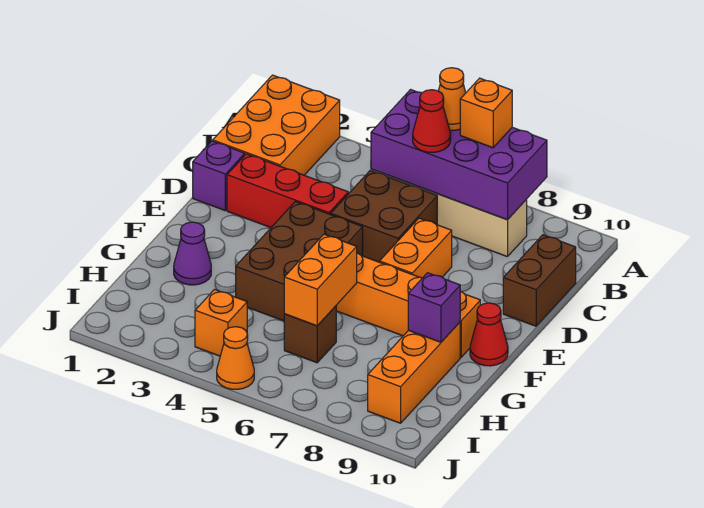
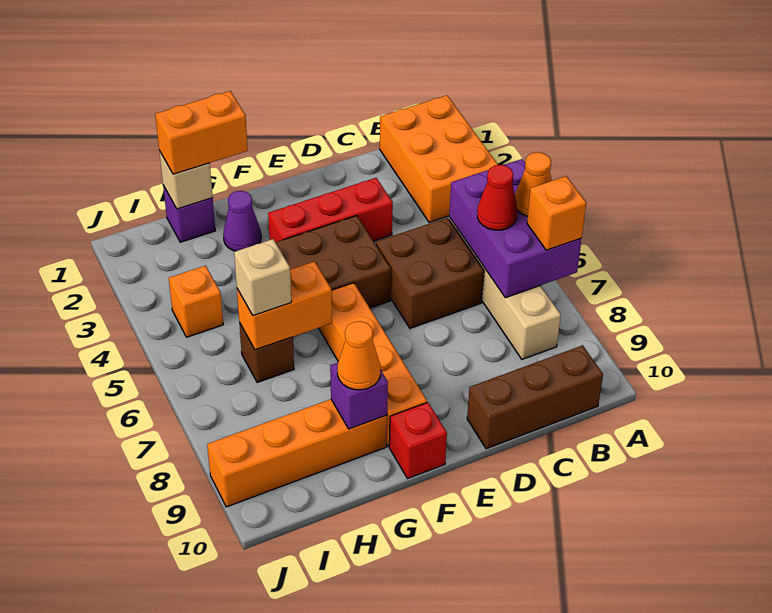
orange 2x3 brick [213,75,340,175] -> orange 2x3 brick turned to [380,95,498,222]
purple 2x4 brick [371,90,547,220] -> purple 2x3 brick [449,159,582,298]
brown 1x2 brick [503,235,576,326] -> brown 1x3 brick [467,345,603,449]
purple 1x1 brick [193,141,245,210] -> purple 1x1 brick moved to [163,185,215,242]
red 1x3 brick [227,154,348,228] -> red 1x3 brick turned to [268,178,393,242]
orange 1x2 brick [380,218,452,278] -> orange 1x2 brick moved to [155,91,248,174]
red 1x1 cone [470,303,508,366] -> red 1x1 brick [389,402,447,479]
orange 1x3 brick [368,322,460,423] -> orange 1x4 brick [207,399,387,507]
none -> tan 1x1 brick [159,151,213,209]
none -> tan 1x1 brick [234,239,291,315]
orange 1x1 cone [217,327,254,389] -> orange 1x1 cone moved to [337,321,381,390]

